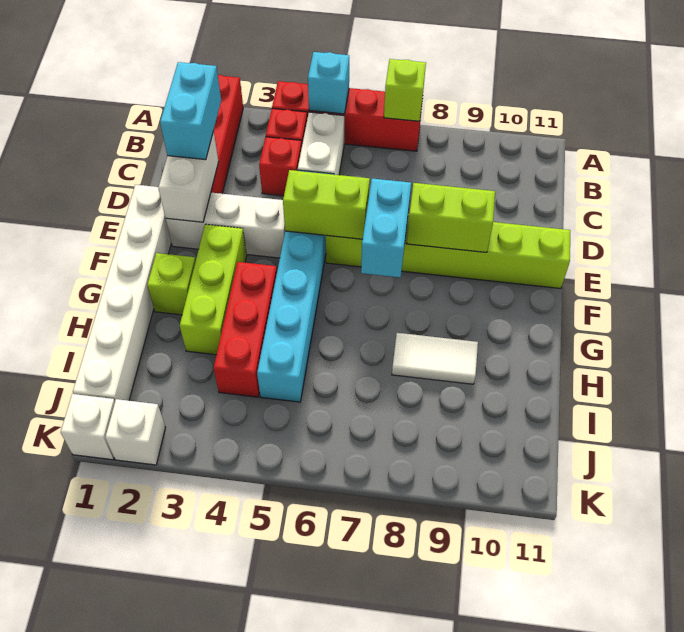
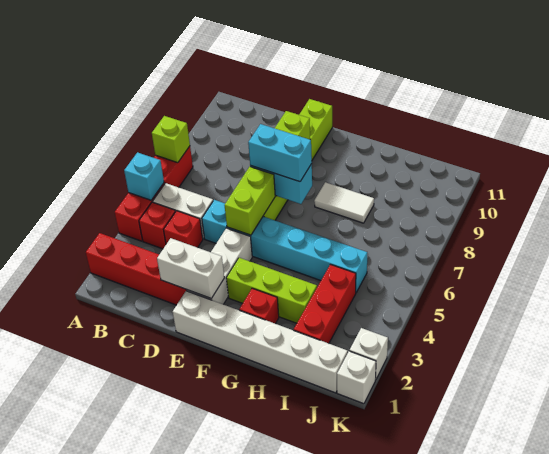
cyan 1x2 brick [160,62,221,160] -> cyan 1x2 brick moved to [248,124,312,182]
lime 1x1 brick [147,253,196,315] -> red 1x1 brick [239,288,279,324]
red 1x3 brick [214,262,277,397] -> red 1x3 brick turned to [294,265,356,343]
white 1x2 tile [392,333,478,384] -> white 1x2 tile turned to [314,182,374,223]

